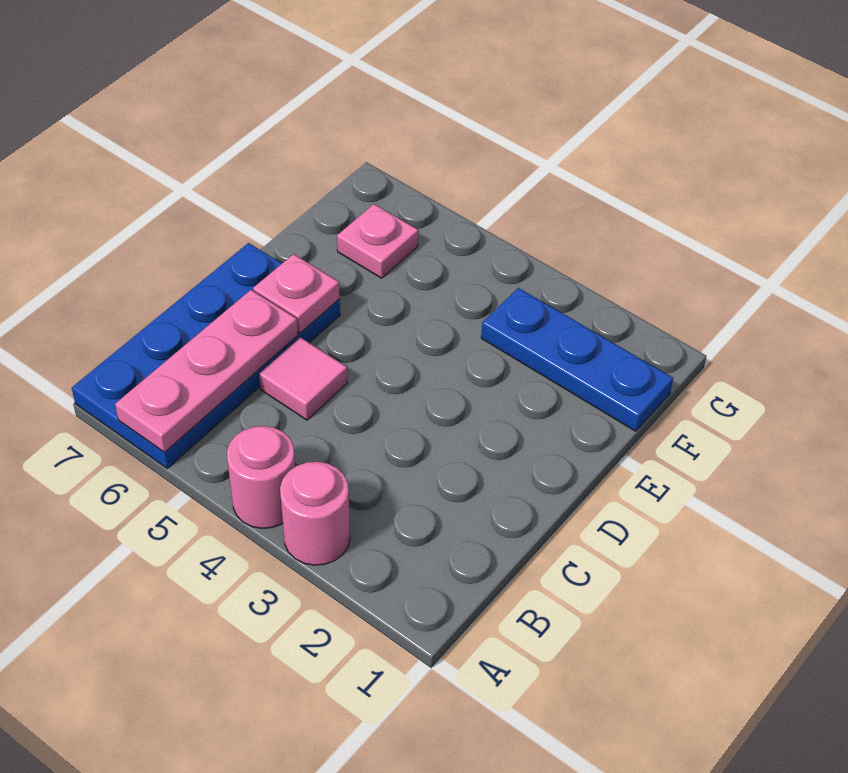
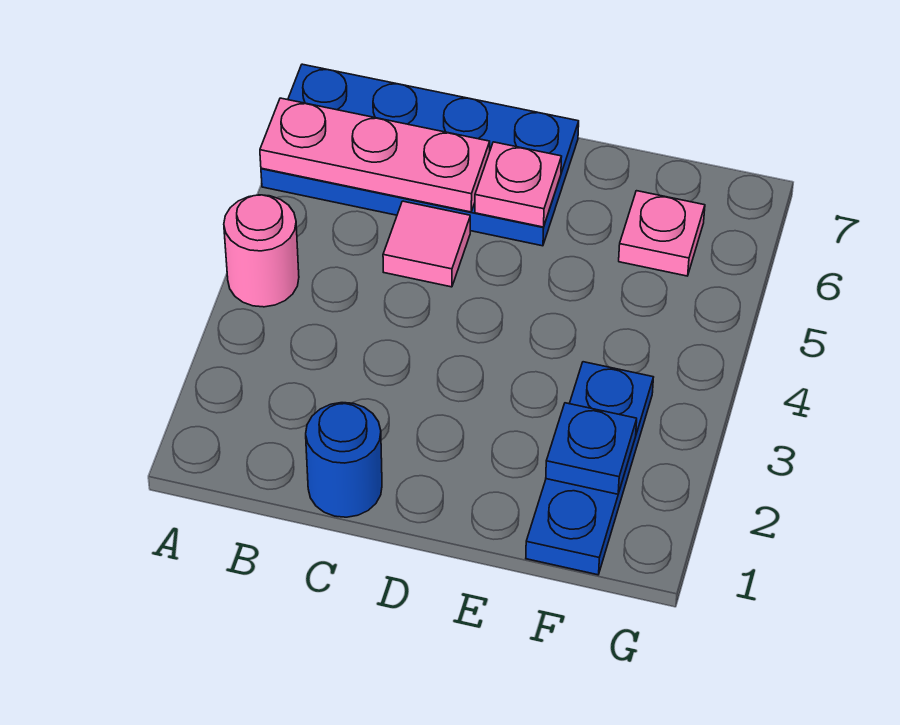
pink 1x1 round brick [280,462,350,565] -> none
none -> blue 1x1 round brick [306,403,382,517]
none -> blue 1x1 plate [546,403,637,494]

